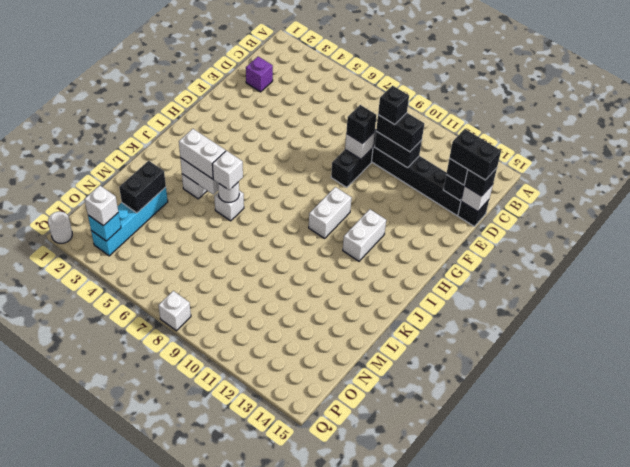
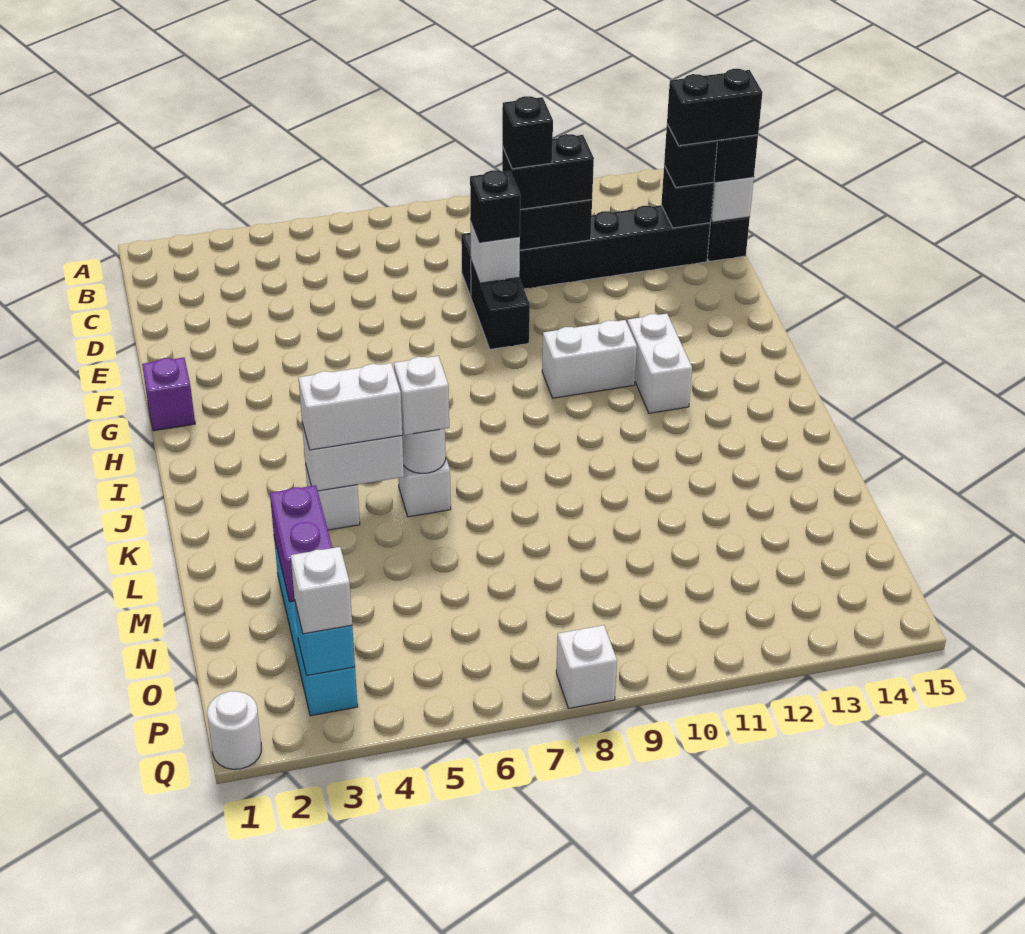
purple 1x1 brick [246,57,273,92] -> purple 1x1 brick moved to [142,357,195,431]
white 1x2 brick [309,187,351,238] -> white 1x2 brick turned to [542,320,637,398]
black 1x2 brick [119,161,166,213] -> purple 1x2 brick [270,485,332,602]

